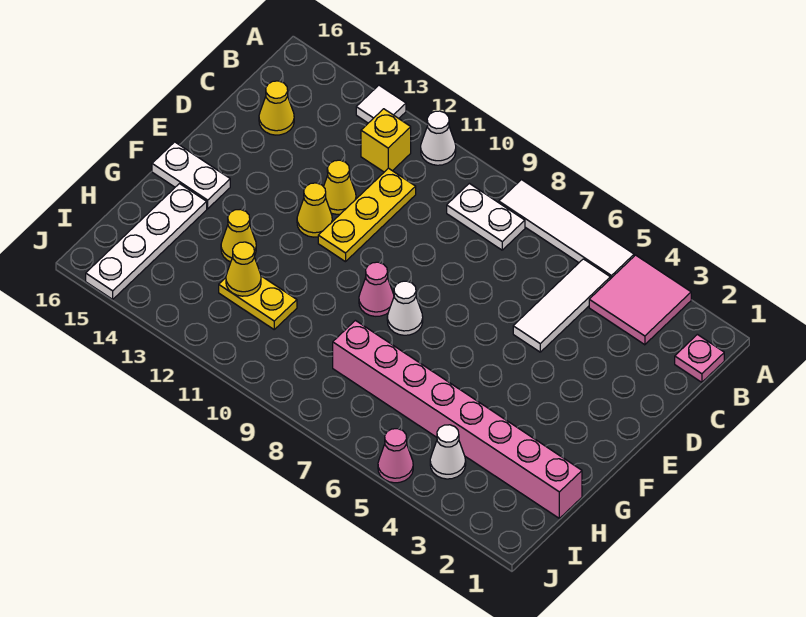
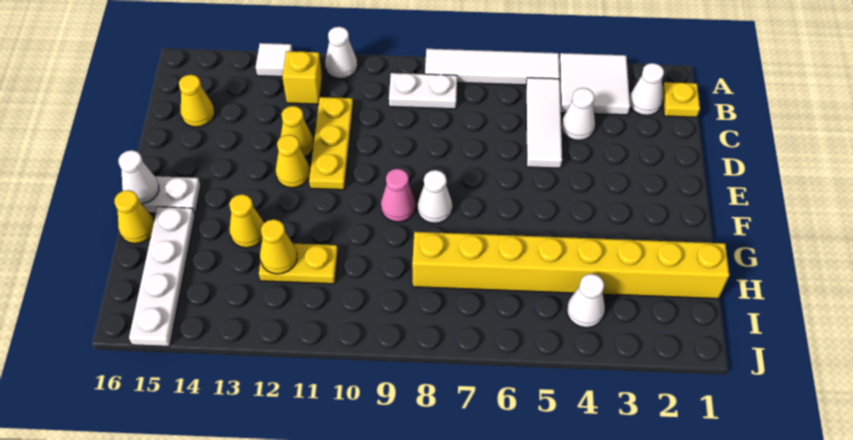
pink 2x2 tile [589,255,691,345] -> white 2x2 tile [559,53,630,115]
pink 1x1 plate [675,334,724,382] -> yellow 1x1 plate [662,82,700,117]
none -> white 1x1 cone [630,63,664,116]
none -> white 1x1 cone [561,88,595,141]
none -> white 1x1 cone [119,150,159,204]
none -> yellow 1x1 cone [114,190,154,244]
pink 1x8 brick [333,320,582,518] -> yellow 1x8 brick [412,232,729,299]
pink 1x1 cone [378,429,413,483] -> none

